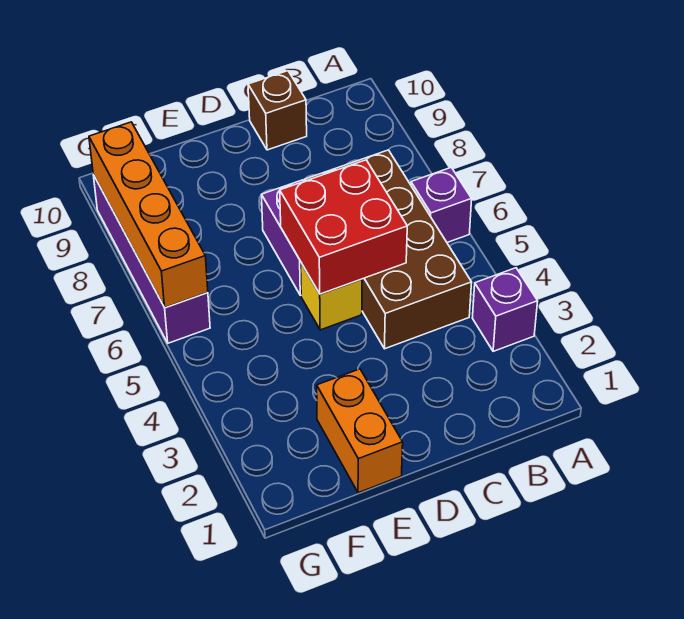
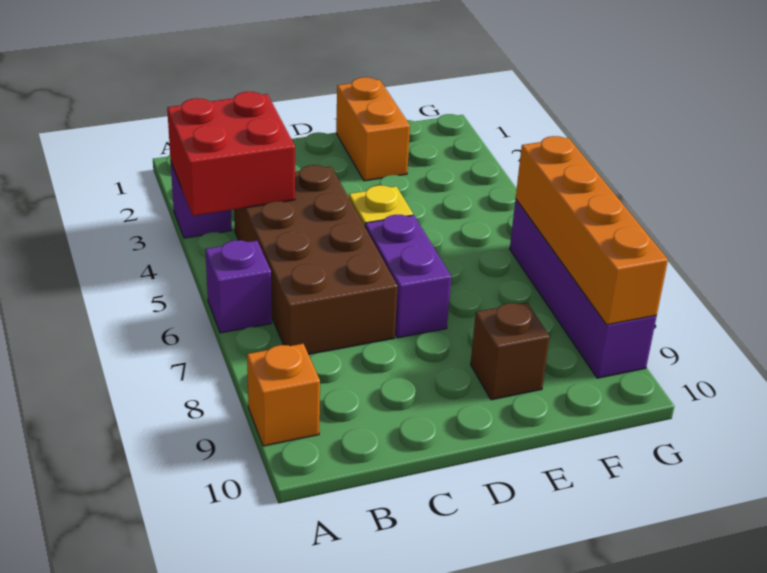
none -> orange 1x1 brick [247,344,320,446]
red 2x2 brick [280,160,407,294] -> red 2x2 brick moved to [167,92,295,216]
brown 1x1 brick [248,71,307,150] -> brown 1x1 brick moved to [471,303,550,400]

